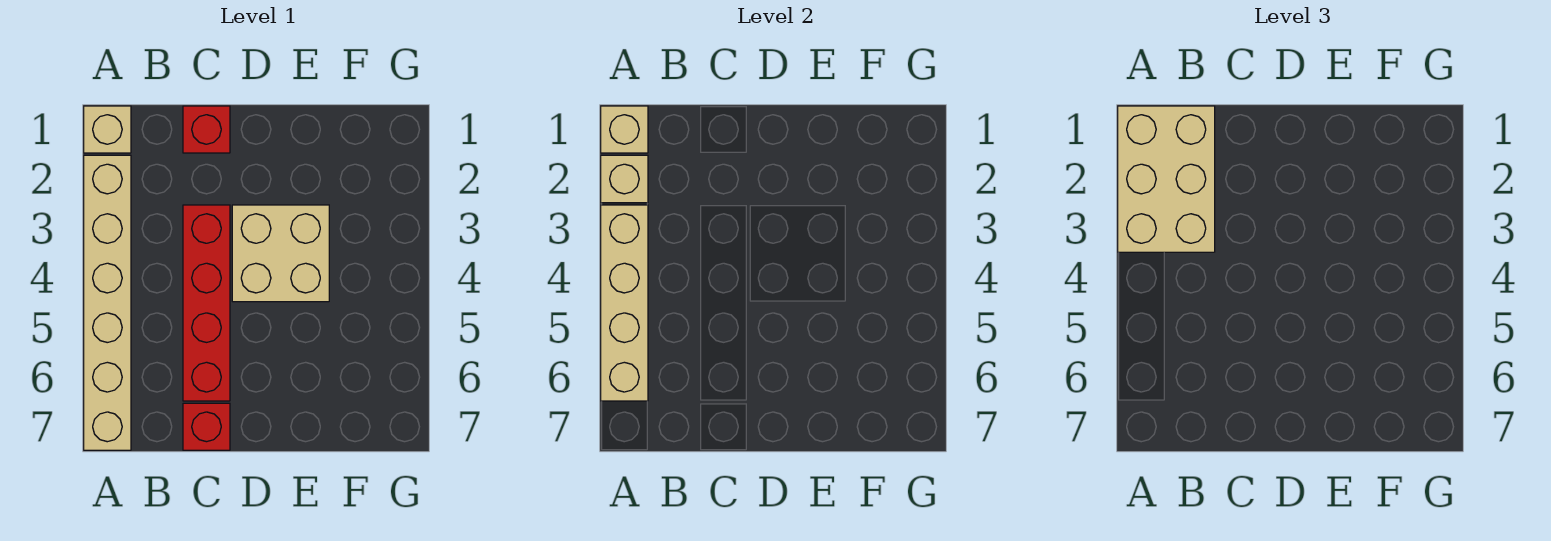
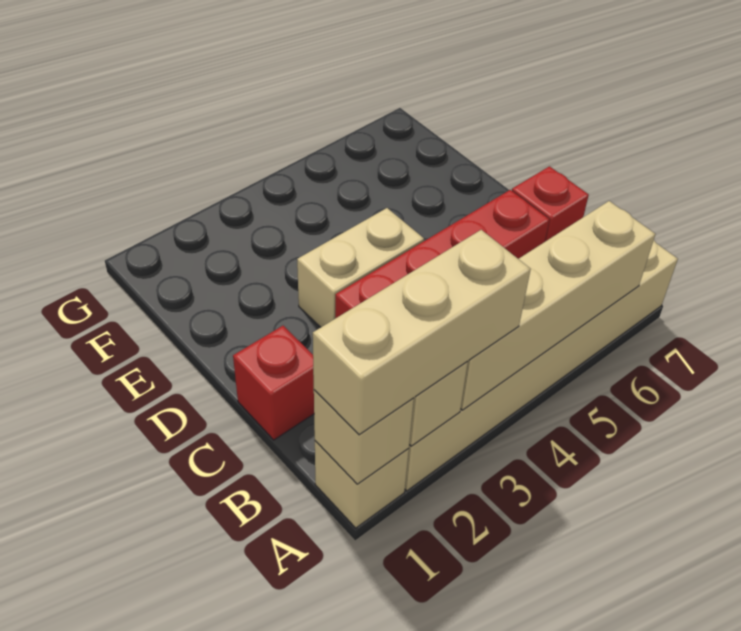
tan 2x3 brick [1118,106,1215,252] -> tan 1x3 brick [313,230,531,435]
tan 2x2 brick [232,205,329,302] -> tan 1x2 brick [297,208,424,327]

